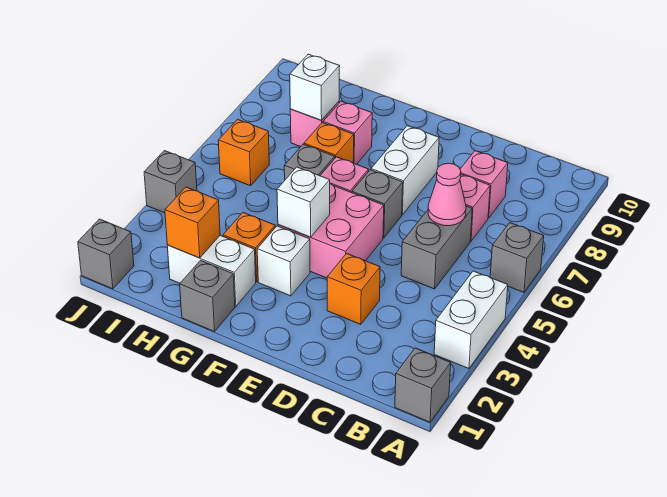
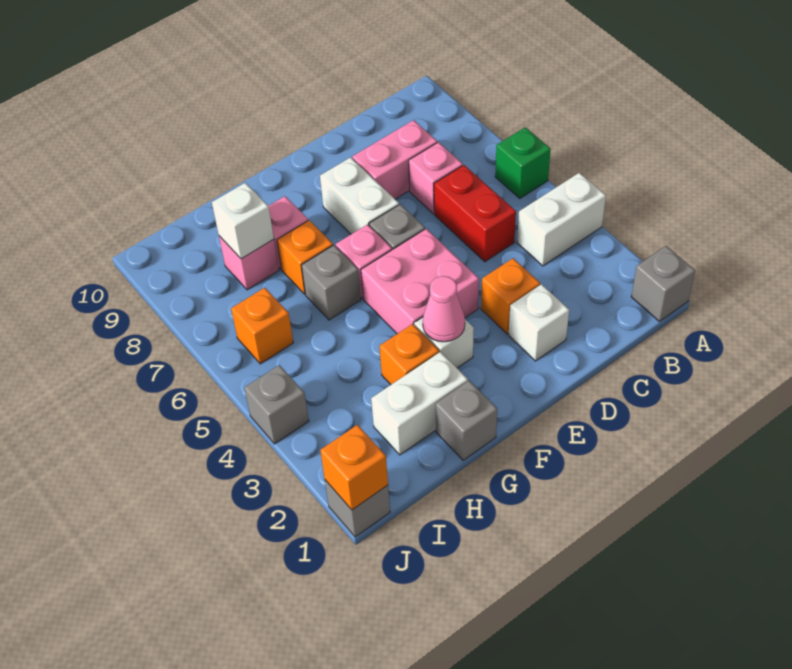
white 1x2 brick [434,271,508,369] -> white 1x2 brick turned to [517,173,606,266]
grey 1x1 brick [490,223,544,292] -> green 1x1 brick [495,127,551,198]
grey 1x2 brick [401,206,472,289] -> red 1x2 brick [434,165,516,262]
pink 1x1 cone [428,163,466,226] -> pink 1x1 cone moved to [423,276,465,342]
pink 1x1 brick [460,151,508,218] -> pink 1x2 brick [352,120,437,199]
white 1x1 brick [277,167,330,237] -> white 1x1 brick moved to [509,284,569,361]
orange 1x1 brick [165,187,220,258] -> orange 1x1 brick moved to [320,425,388,510]

